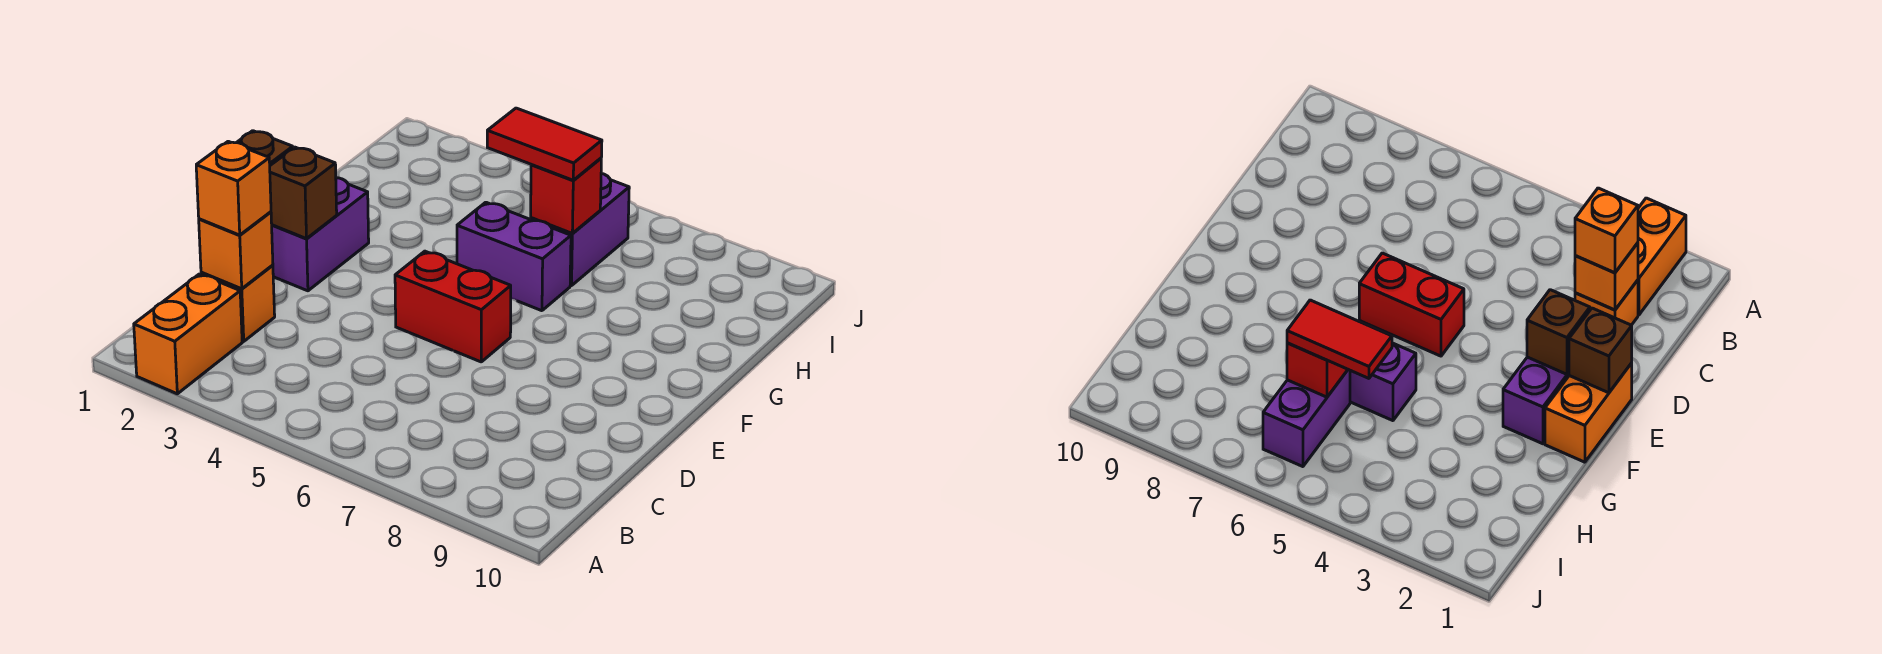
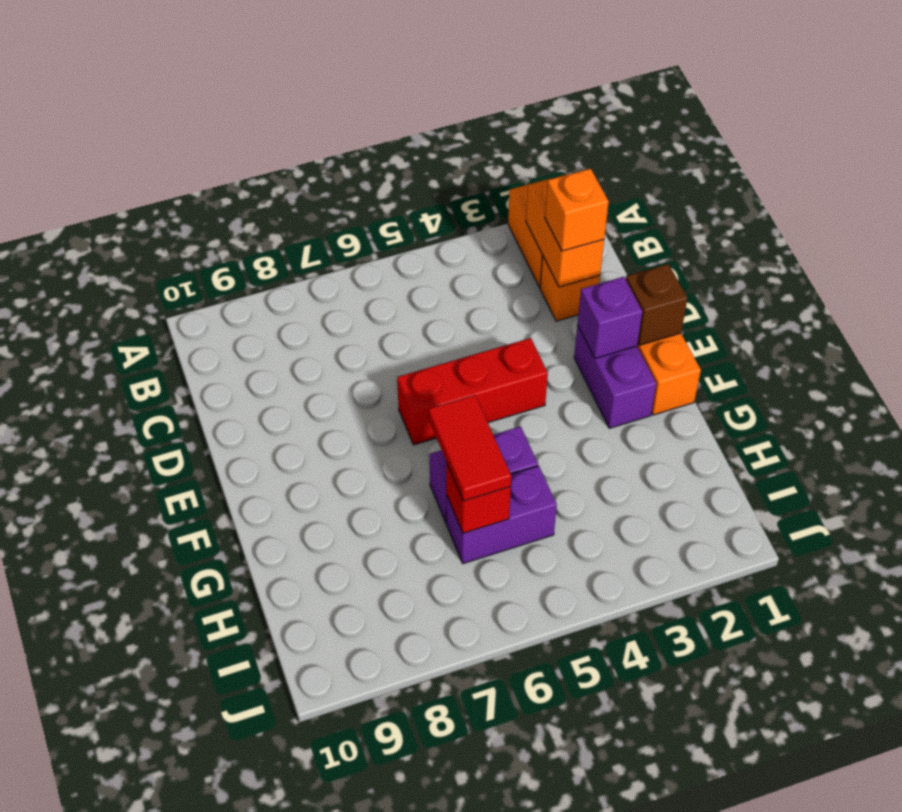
orange 1x1 brick [199,212,273,289] -> orange 1x2 brick [526,174,604,287]
brown 1x1 brick [270,147,337,239] -> purple 1x1 brick [578,277,642,358]
red 1x2 brick [395,251,511,362] -> red 1x3 brick [397,338,548,445]
red 1x2 tile [487,108,602,180] -> red 1x2 tile turned to [429,395,511,501]
purple 1x2 brick [531,173,629,286] -> purple 1x2 brick turned to [446,466,557,564]

